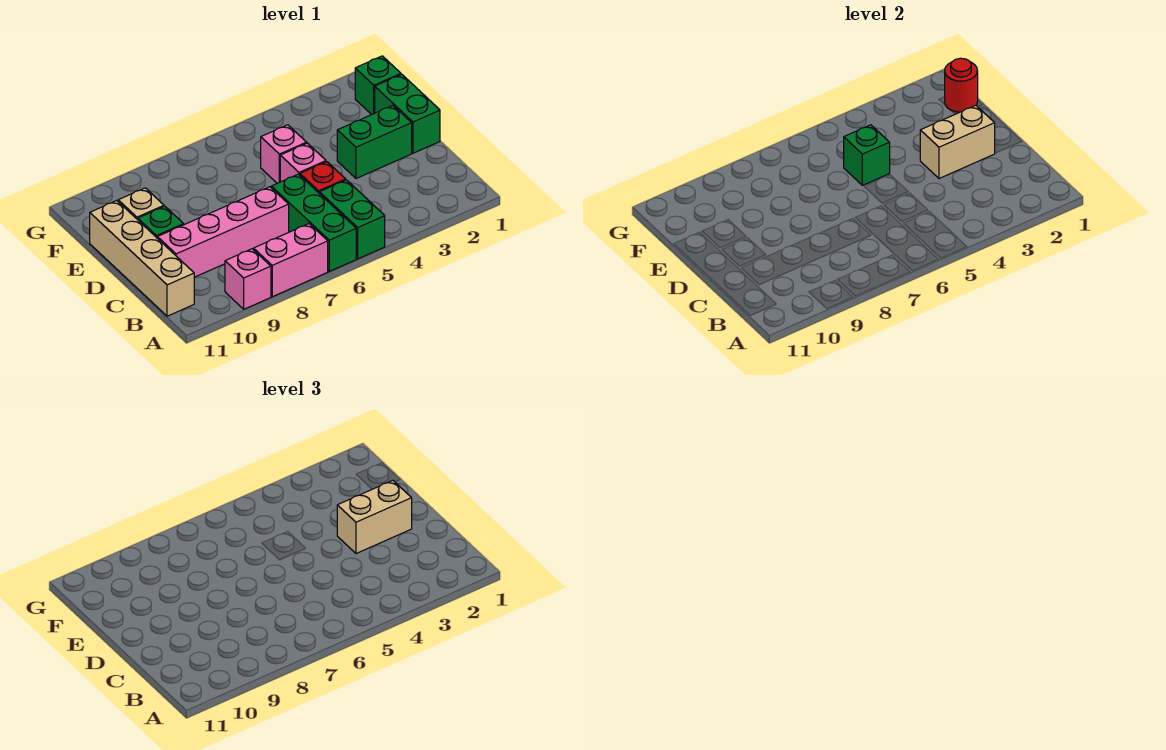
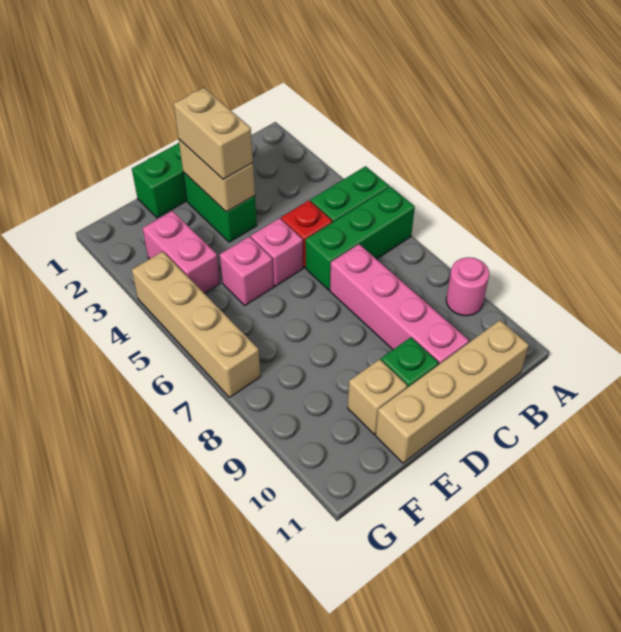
pink 1x2 brick [254,224,328,297] -> pink 1x2 brick moved to [142,211,220,293]
pink 1x1 brick [225,249,271,309] -> pink 1x1 round brick [446,257,489,316]
green 1x1 brick [844,125,890,185] -> none
green 1x1 brick [355,56,401,115] -> none
red 1x1 round brick [945,58,978,112] -> none
none -> tan 1x4 brick [132,252,261,398]

